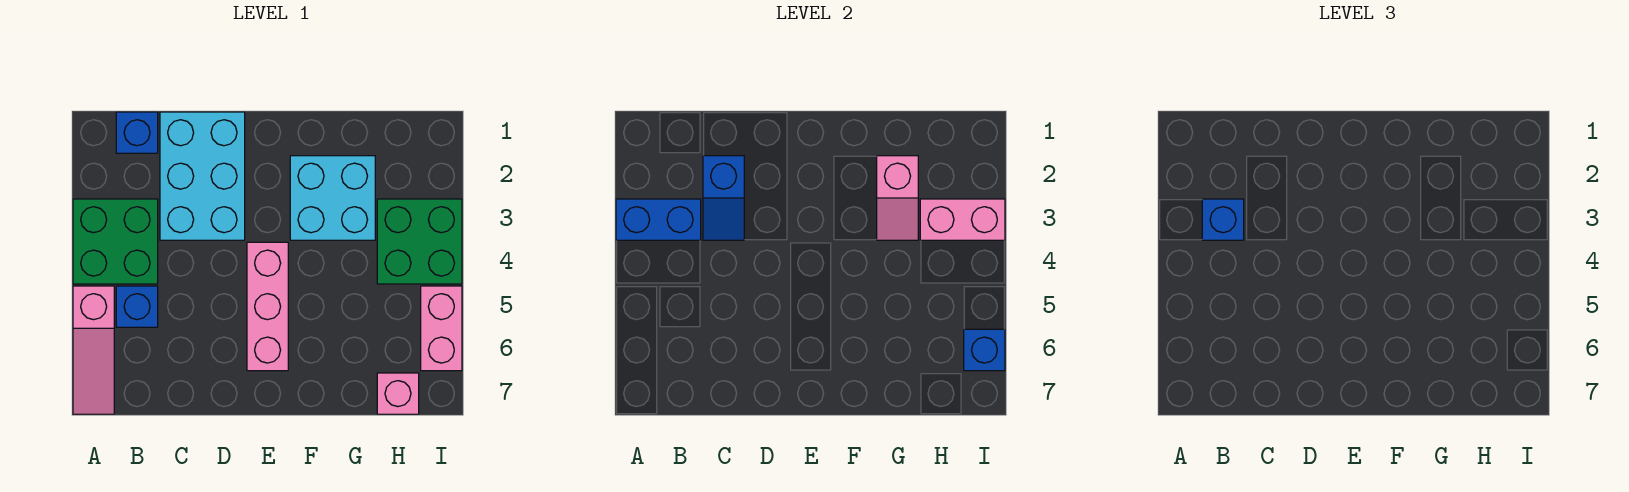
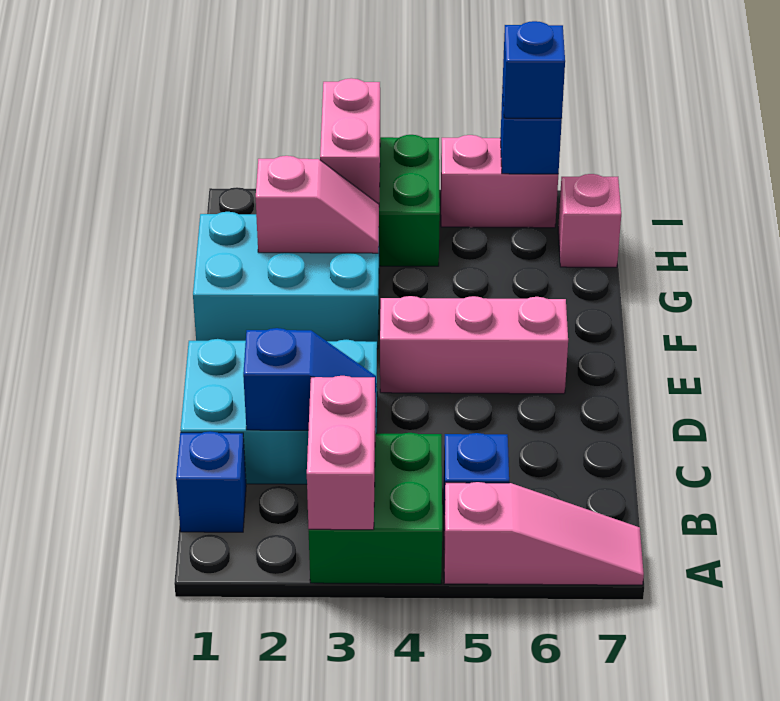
blue 1x2 brick [616,199,701,240] -> pink 1x2 brick [307,376,375,530]
blue 1x1 brick [1202,199,1244,240] -> blue 1x1 brick moved to [503,21,565,118]
cyan 2x2 brick [290,156,375,240] -> cyan 2x3 brick [193,212,379,349]

